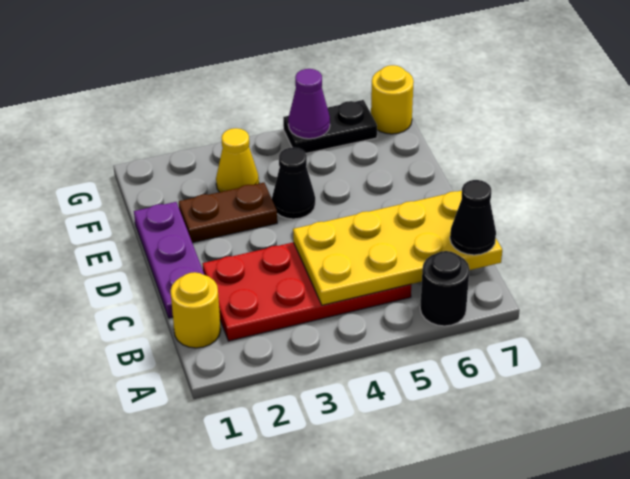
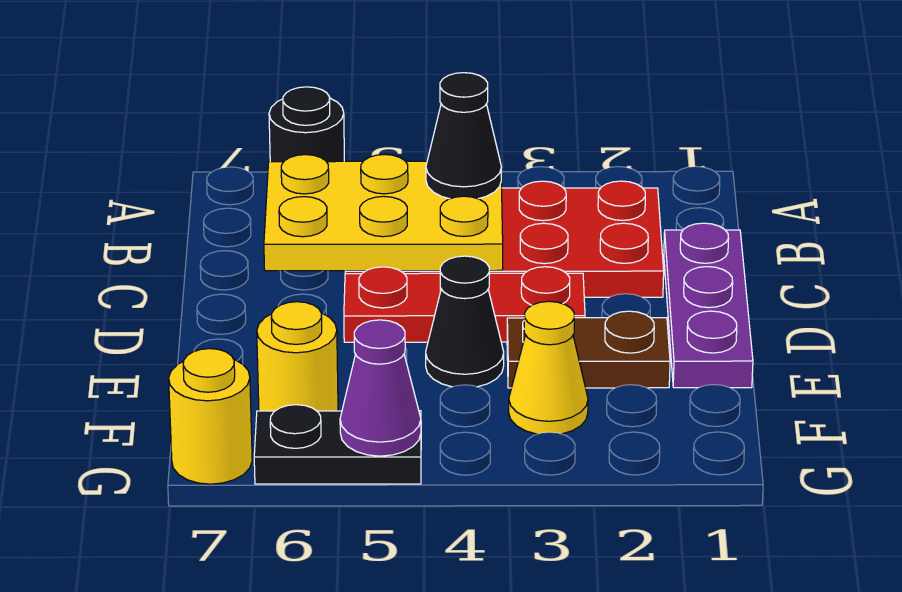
yellow 1x1 round brick [170,272,221,348] -> yellow 1x1 round brick moved to [257,302,338,411]
yellow 2x4 plate [293,191,502,305] -> yellow 2x3 plate [264,154,503,271]
black 1x1 cone [450,180,496,255] -> black 1x1 cone moved to [426,73,501,199]
none -> red 1x3 plate [344,267,585,342]

